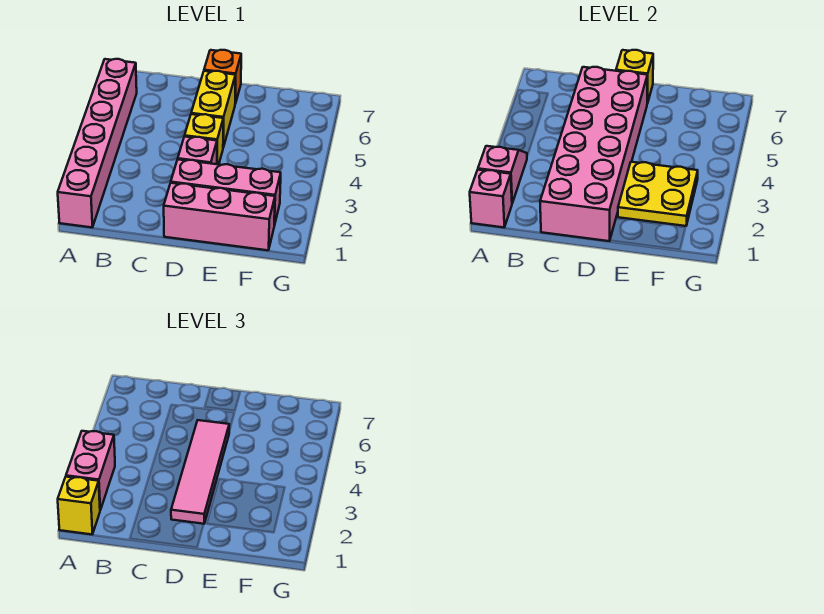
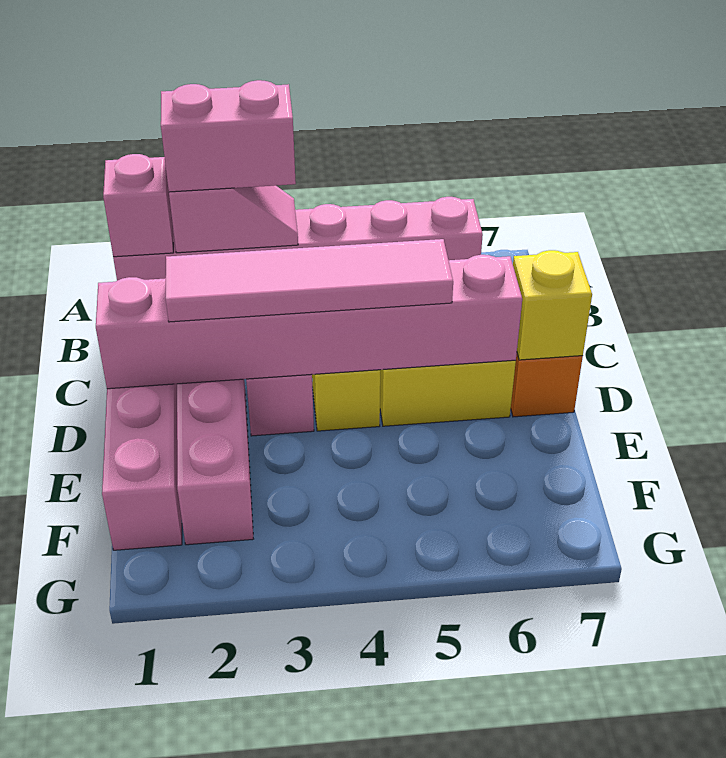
yellow 1x1 brick [58,477,100,534] -> none
pink 2x6 brick [540,67,647,241] -> pink 1x6 brick [96,255,522,389]
yellow 2x2 plate [618,162,698,226] -> none

